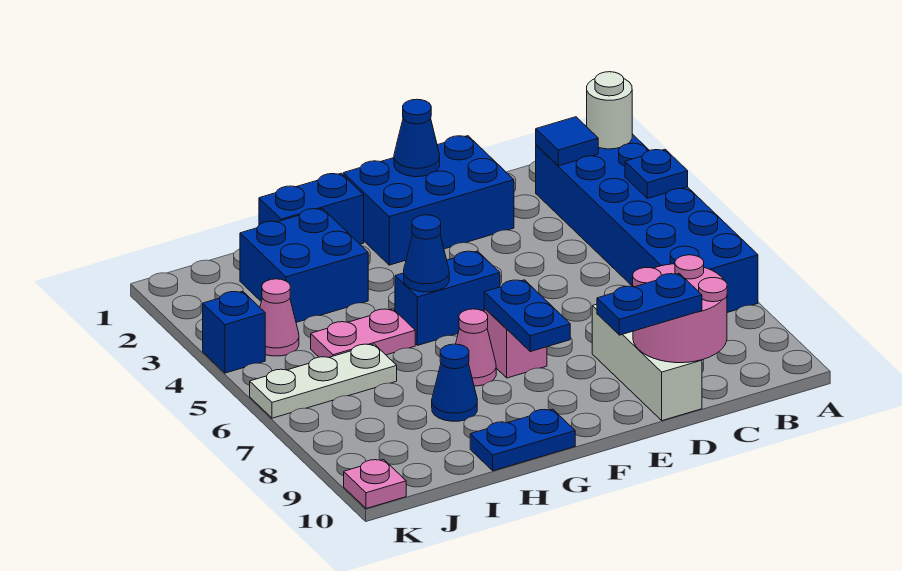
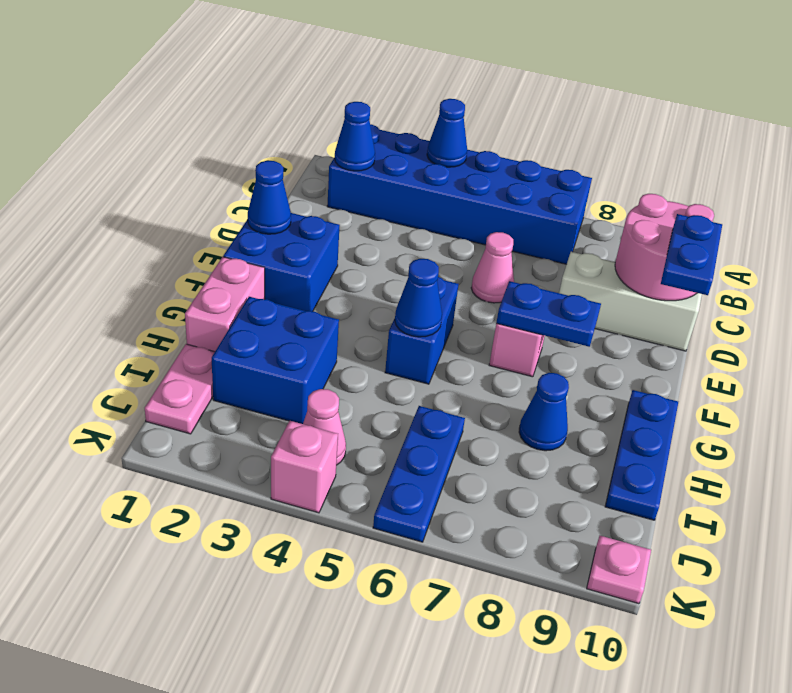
white 1x1 round brick [587,72,632,149] -> none
blue 1x1 plate [625,150,688,198] -> blue 1x1 cone [427,99,467,167]
blue 1x1 tile [536,117,598,166] -> blue 1x1 cone [335,102,375,171]
blue 2x3 brick [343,136,514,265] -> blue 2x2 brick [223,213,340,311]
blue 1x2 brick [259,173,364,244] -> pink 1x2 brick [185,257,265,352]
pink 1x1 cone [456,309,496,386] -> pink 1x1 cone moved to [471,232,514,303]
blue 1x2 plate [470,409,575,471] -> blue 1x3 plate [605,390,678,520]
pink 1x2 plate [311,309,415,357] -> pink 1x2 plate moved to [145,344,215,434]
white 1x3 plate [250,344,397,418] -> blue 1x3 plate [373,406,465,542]
blue 1x1 brick [203,291,265,373] -> pink 1x1 brick [271,421,338,513]

